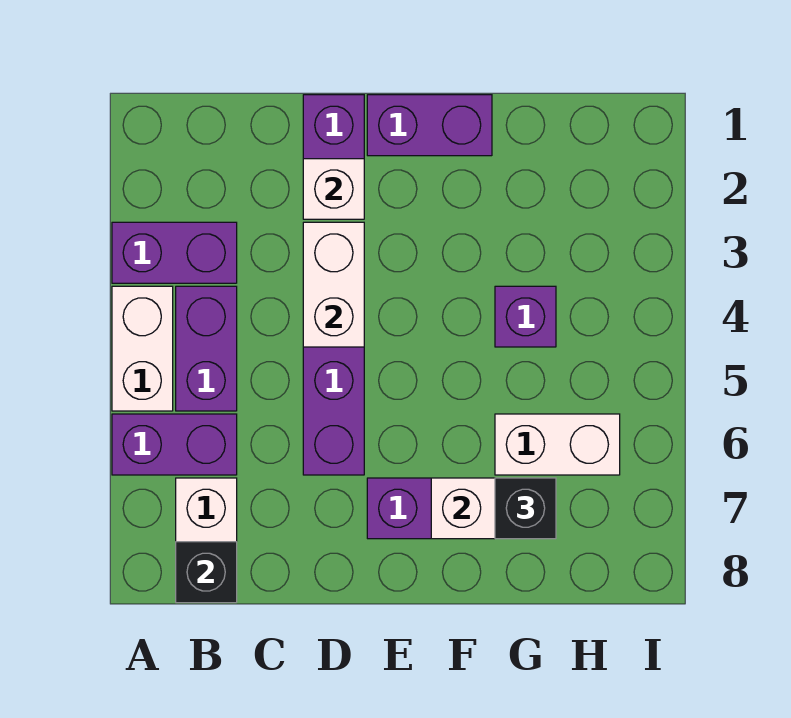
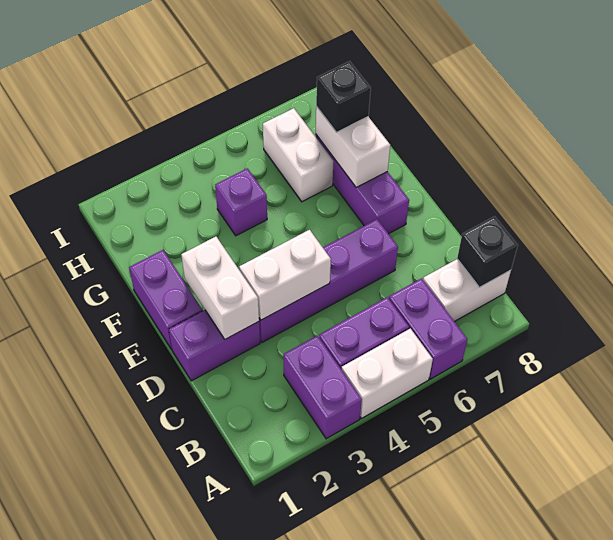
white 1x1 brick [303,159,364,219] -> white 1x2 brick [181,237,259,339]

